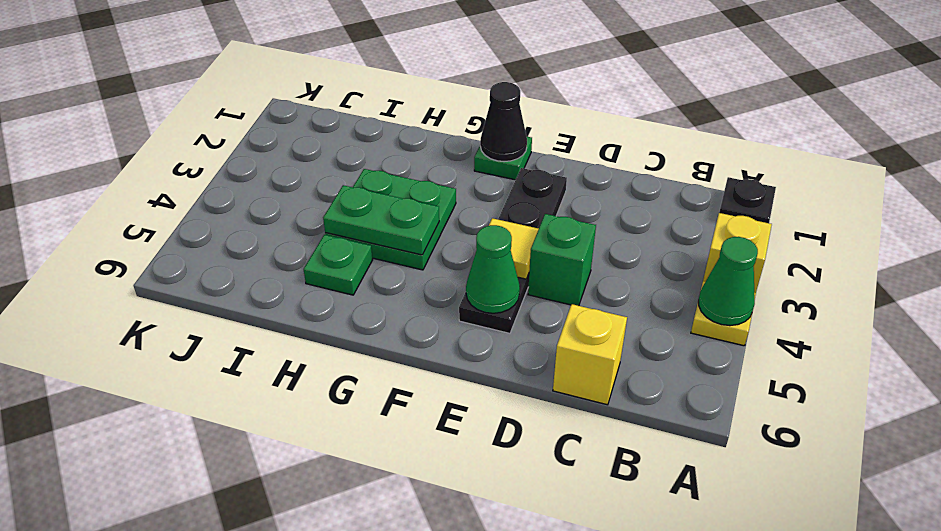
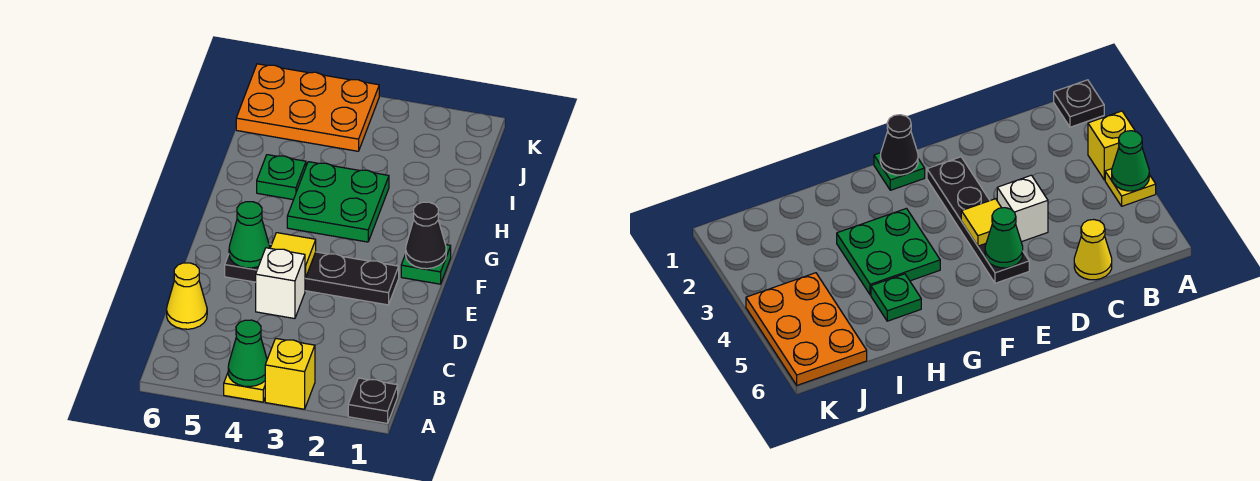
yellow 1x1 brick [553,304,627,405] -> yellow 1x1 cone [167,263,207,329]
green 1x1 brick [528,214,596,306] -> white 1x1 brick [256,248,305,319]
green 1x2 plate [323,185,439,255] -> none
none -> orange 2x3 plate [236,64,379,151]

